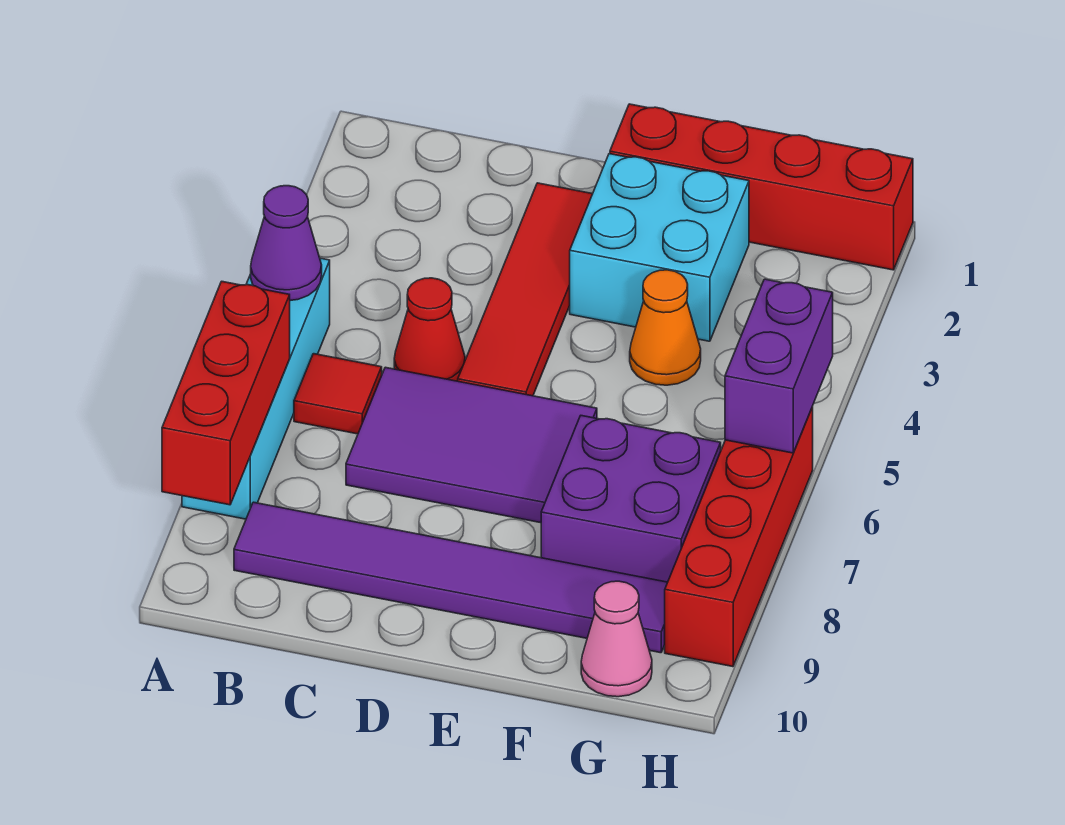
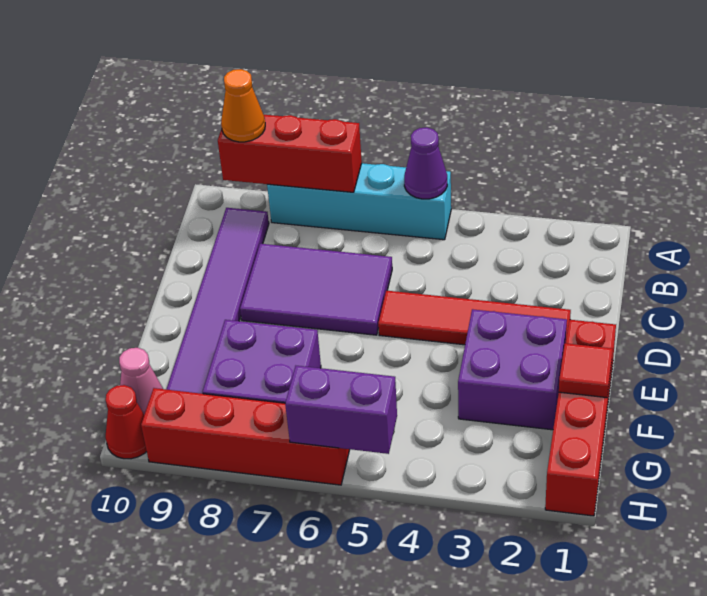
red 1x1 tile [294,354,382,434] -> red 1x1 tile moved to [559,343,613,398]
red 1x1 cone [394,278,465,381] -> red 1x1 cone moved to [105,385,147,459]
purple 2x3 tile [346,367,597,523] -> purple 2x3 tile turned to [240,244,392,335]
cyan 2x2 brick [570,154,749,341] -> purple 2x2 brick [458,309,567,430]
orange 1x1 cone [630,270,701,385] -> orange 1x1 cone moved to [221,69,265,142]

